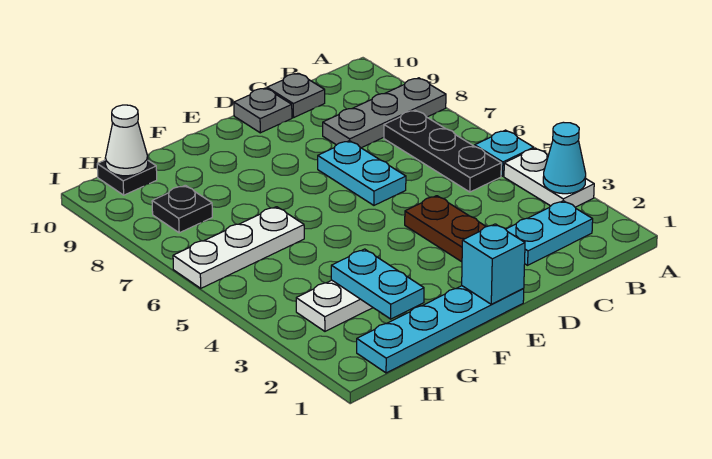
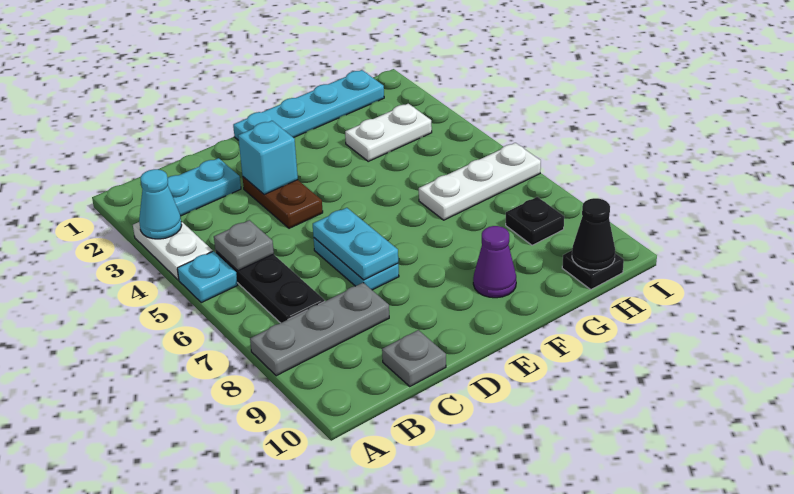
grey 1x1 plate [234,88,292,133] -> grey 1x1 plate moved to [214,220,274,271]
cyan 1x1 brick [462,224,525,304] -> cyan 1x1 brick moved to [238,121,298,194]
none -> purple 1x1 cone [473,226,516,298]
cyan 1x2 plate [331,249,424,319] -> cyan 1x2 plate moved to [313,208,398,280]
white 1x1 cone [105,105,148,176] -> black 1x1 cone [572,198,615,270]

